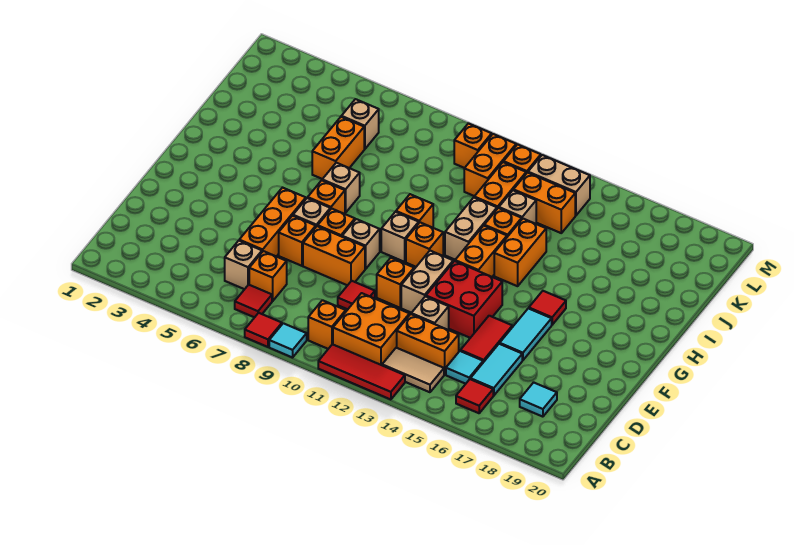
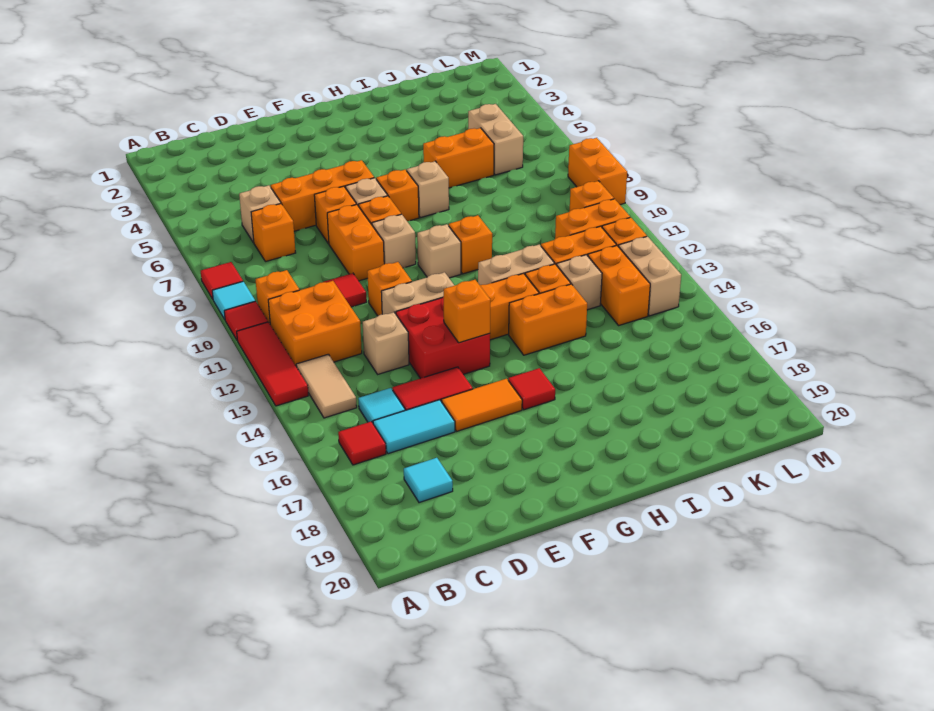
red 1x1 tile [235,285,272,317] -> red 1x1 tile moved to [224,301,268,340]
orange 1x2 brick [397,314,459,375] -> orange 1x2 brick moved to [568,138,627,205]
cyan 1x2 tile [500,308,552,360] -> orange 1x2 tile [441,379,522,431]
orange 1x1 brick [406,222,443,267] -> orange 1x1 brick moved to [444,280,490,343]
tan 1x1 brick [341,99,379,149] -> tan 1x2 brick [468,104,523,175]

